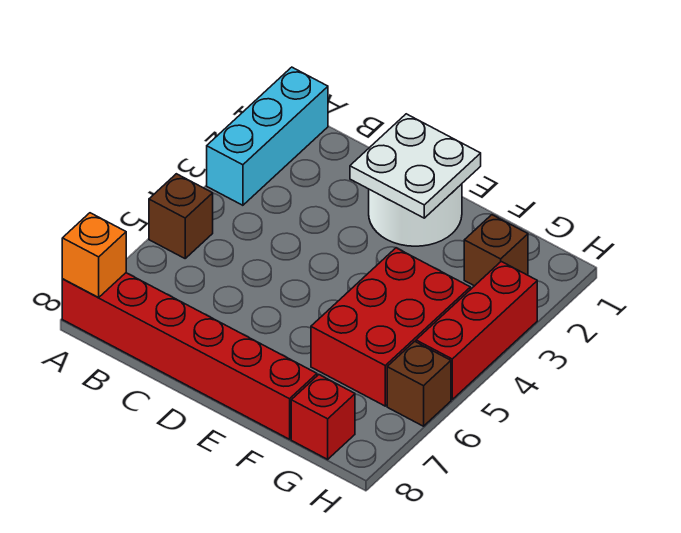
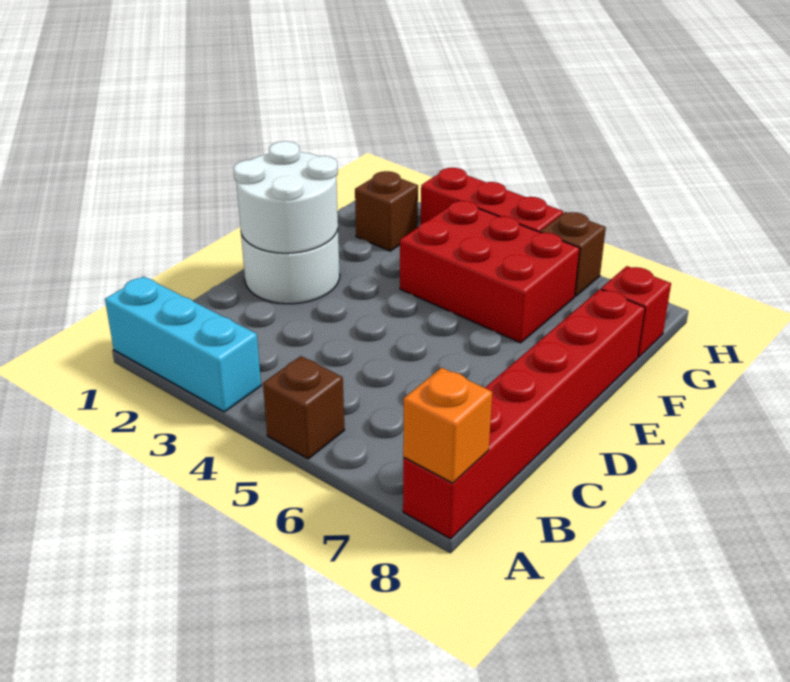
white 2x2 plate [350,114,481,218] -> white 2x2 round brick [234,141,338,253]

